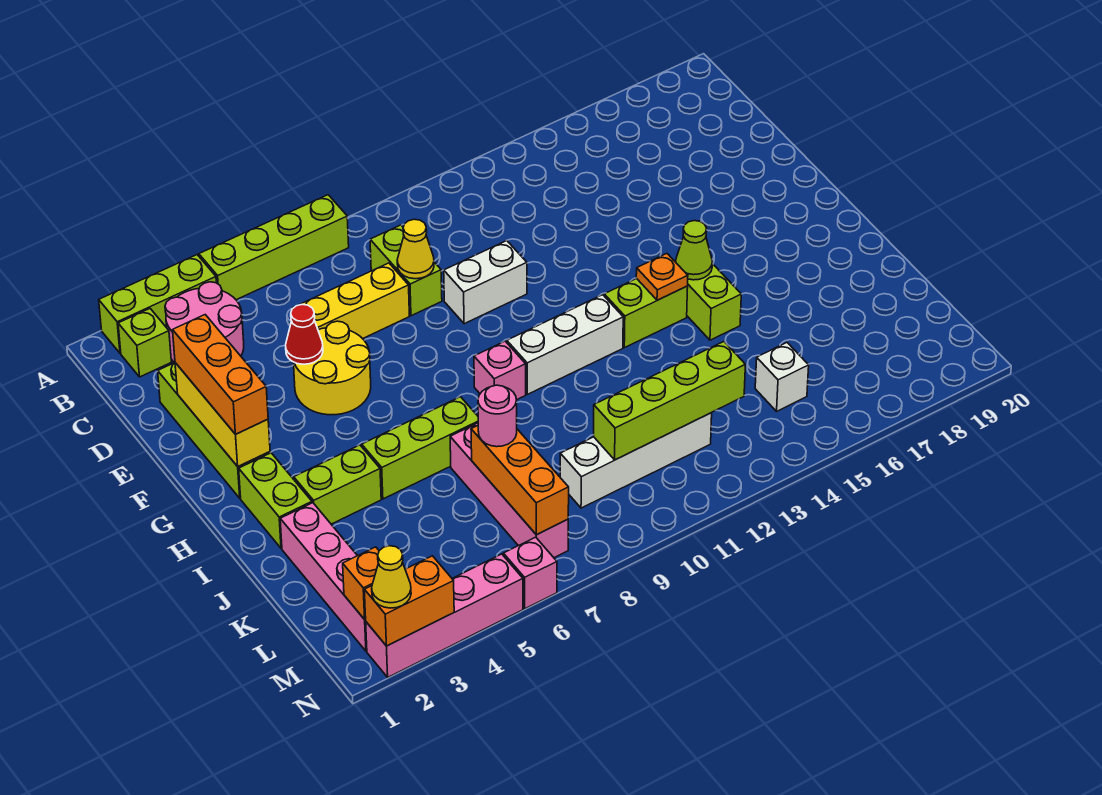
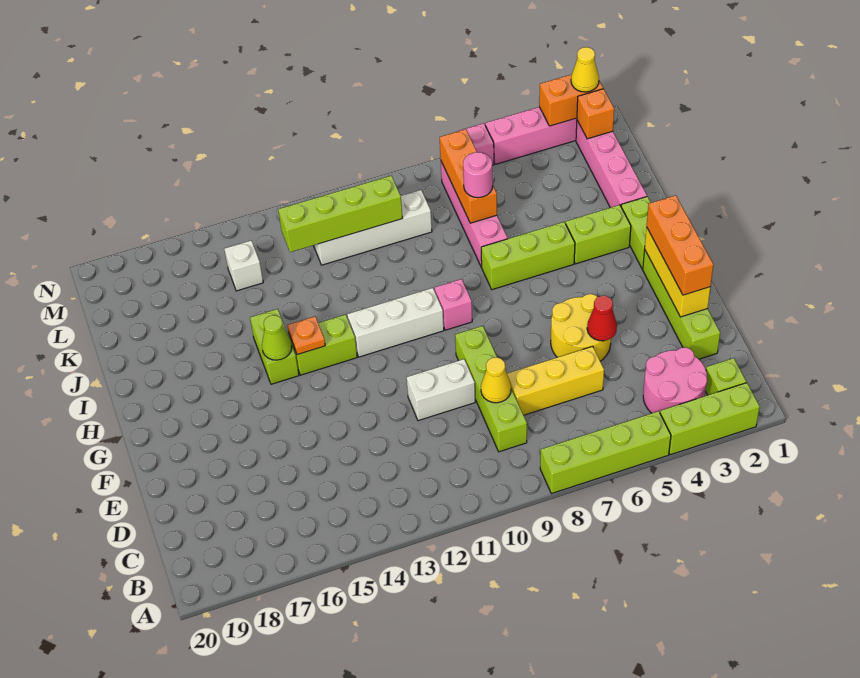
lime 1x2 brick [370,225,442,316] -> lime 1x4 brick [455,326,527,452]

